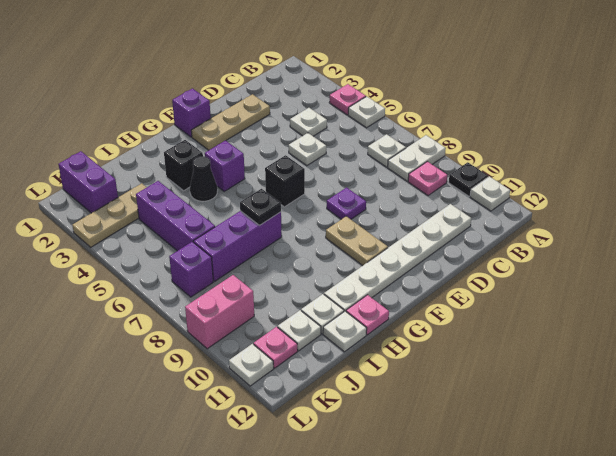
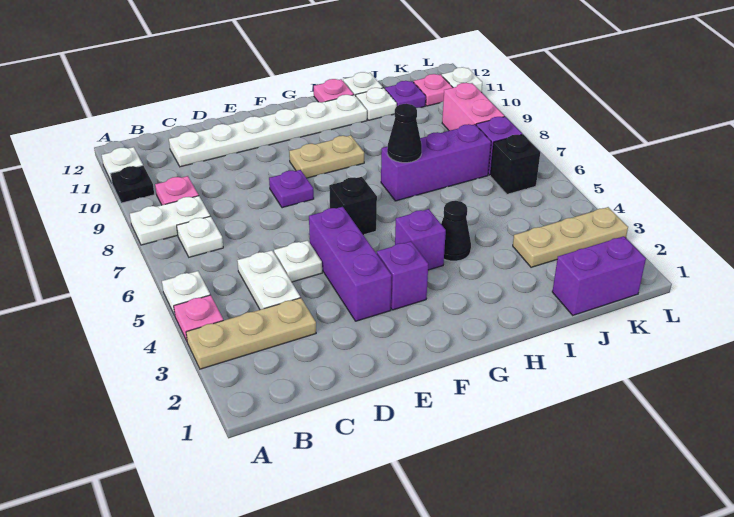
white 1x1 plate [290,108,327,136] -> white 1x2 plate [237,250,300,310]
tan 1x3 plate [191,94,270,150] -> tan 1x3 plate moved to [186,298,316,369]
purple 1x1 brick [172,88,211,137] -> purple 1x1 brick moved to [377,241,428,310]
tan 1x2 plate [326,216,388,266] -> tan 1x2 plate turned to [289,135,364,178]
black 1x1 brick [164,140,203,191] -> black 1x1 brick moved to [490,134,540,194]
black 1x1 plate [240,189,281,225] -> black 1x1 cone [387,104,422,163]
purple 1x3 brick [136,181,215,251] -> purple 1x3 brick moved to [309,207,392,321]
white 1x1 plate [278,310,321,351] -> purple 1x1 plate [385,81,426,108]
purple 1x2 brick [58,151,118,213] -> purple 1x2 brick turned to [552,236,646,315]
pink 1x2 brick [185,275,254,349] -> pink 1x2 brick turned to [442,83,504,131]

